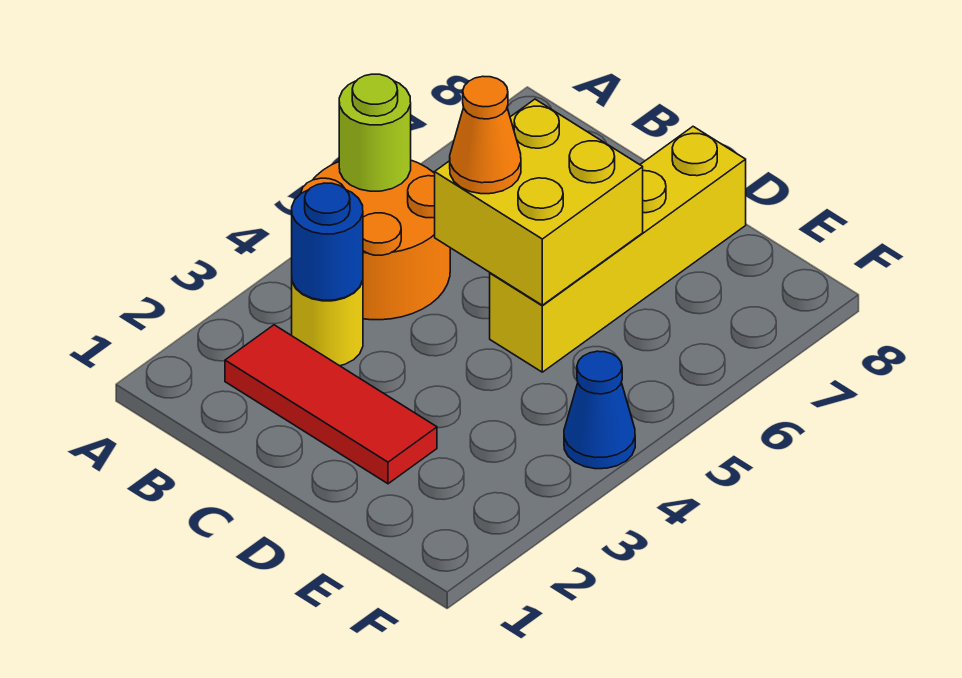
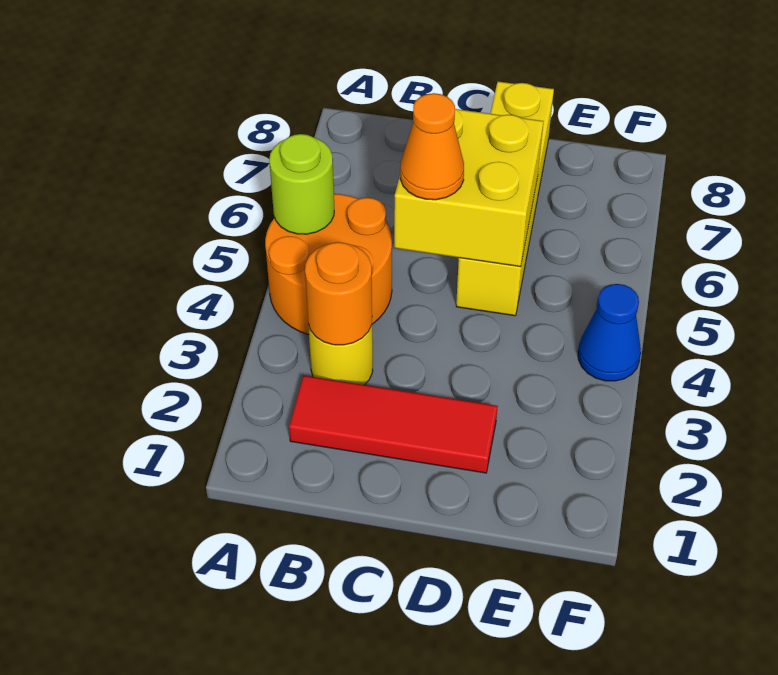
blue 1x1 round brick [292,183,363,300] -> orange 1x1 round brick [305,242,372,345]

